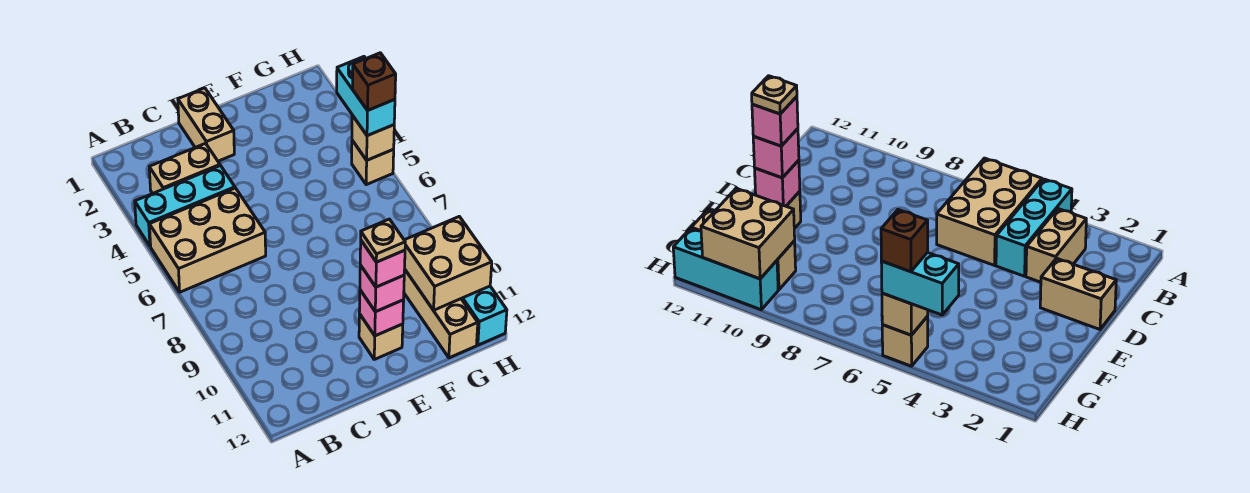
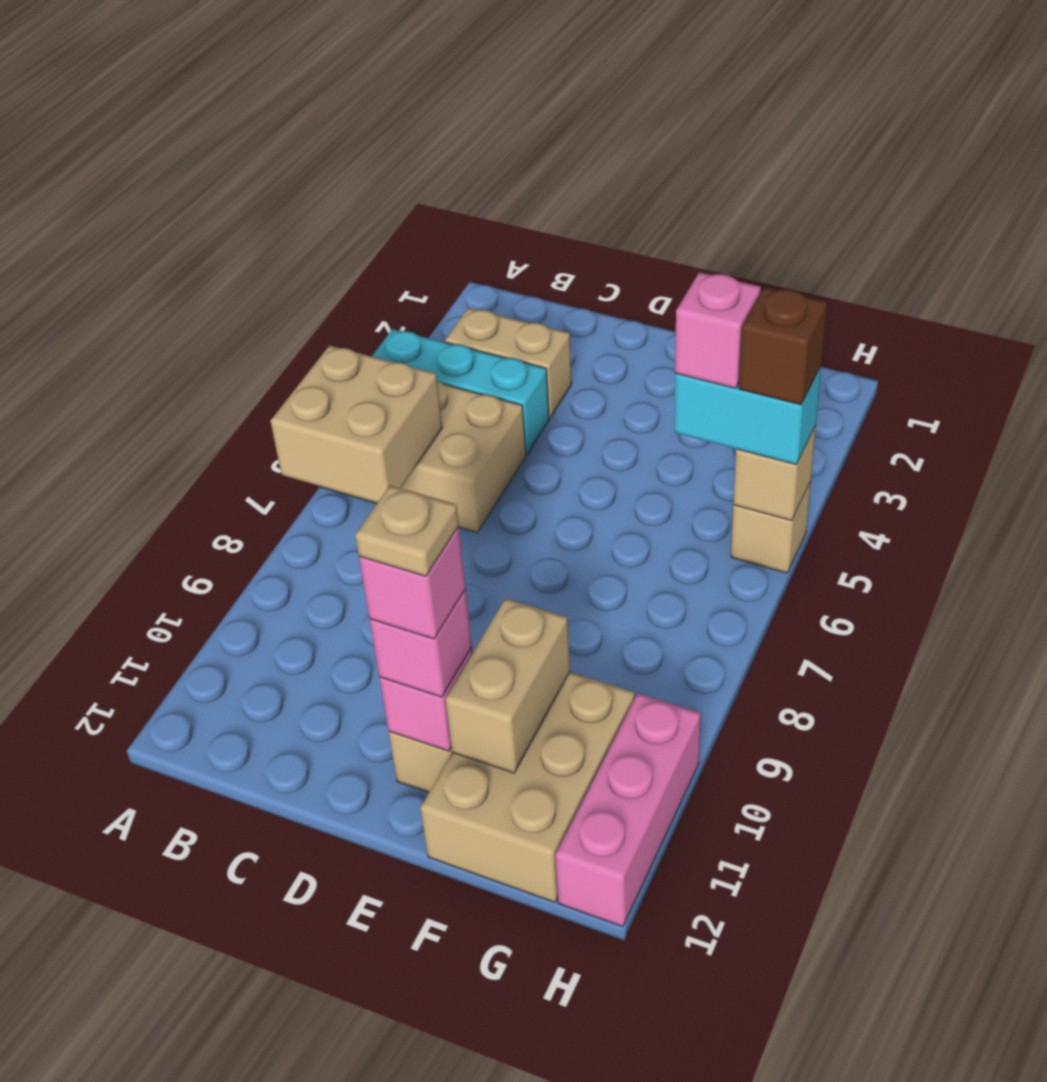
tan 1x2 brick [178,88,234,161] -> tan 1x2 brick moved to [445,598,570,773]
none -> pink 1x1 brick [675,272,761,388]
tan 1x3 brick [404,270,478,358] -> tan 2x3 brick [420,672,635,902]
tan 2x2 brick [404,217,492,310] -> tan 2x2 brick moved to [271,345,442,503]
cyan 1x2 brick [337,57,395,136] -> cyan 1x2 brick turned to [674,367,821,464]
cyan 1x3 brick [461,286,507,345] -> pink 1x3 brick [555,693,701,927]

